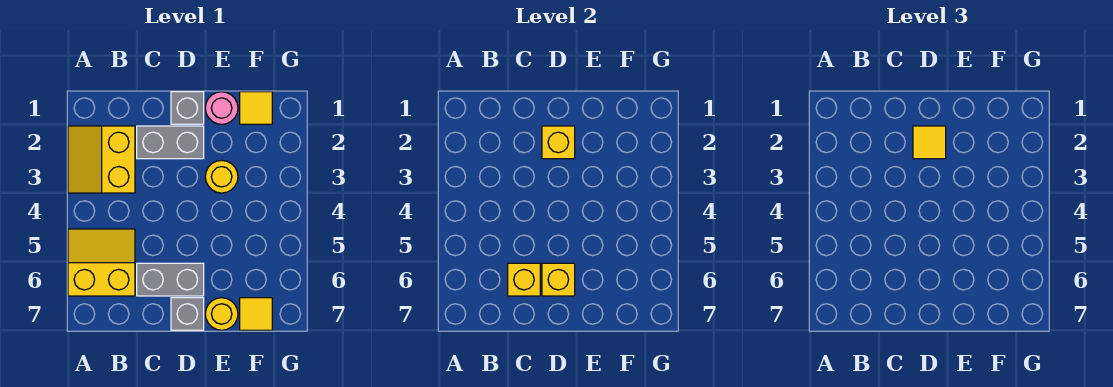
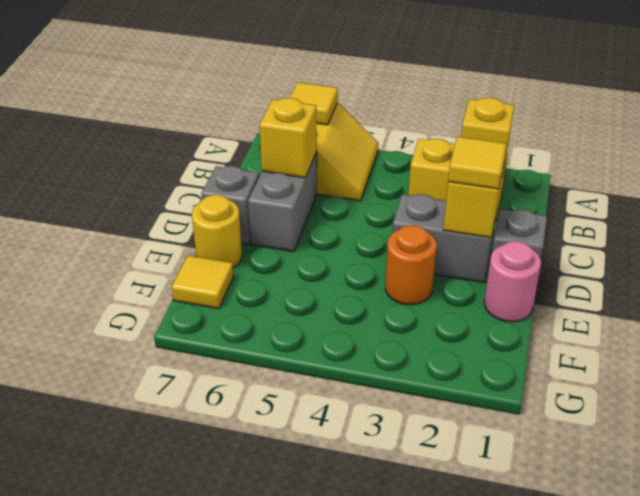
grey 1x2 brick [137,126,204,159] -> grey 1x2 brick turned to [392,194,496,283]
yellow 1x1 brick [542,263,575,296] -> yellow 1x1 brick moved to [461,98,514,178]
yellow 1x1 round brick [205,160,238,193] -> orange 1x1 round brick [385,225,437,305]
yellow 1x1 tile [240,92,272,124] -> yellow 1x1 tile moved to [290,82,338,125]

